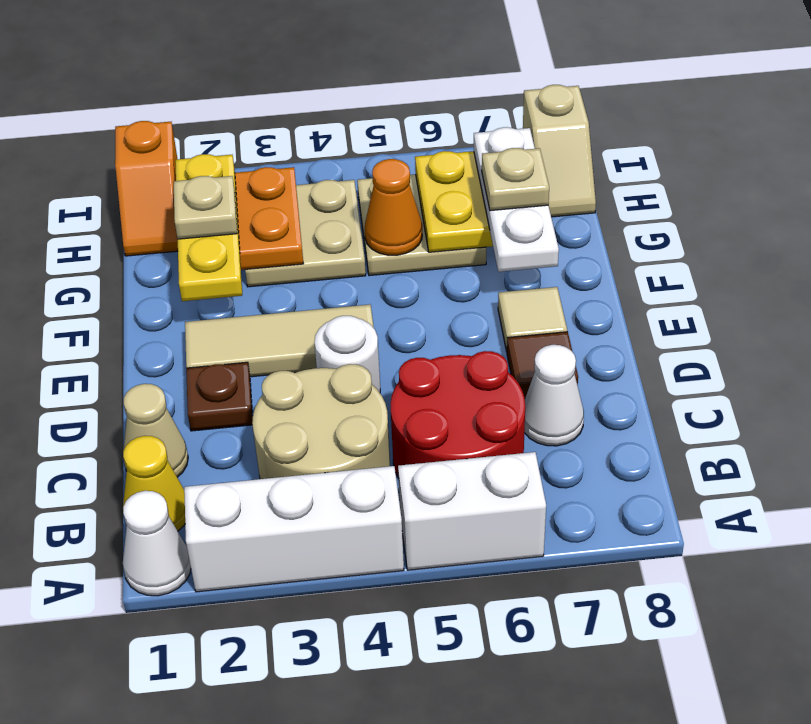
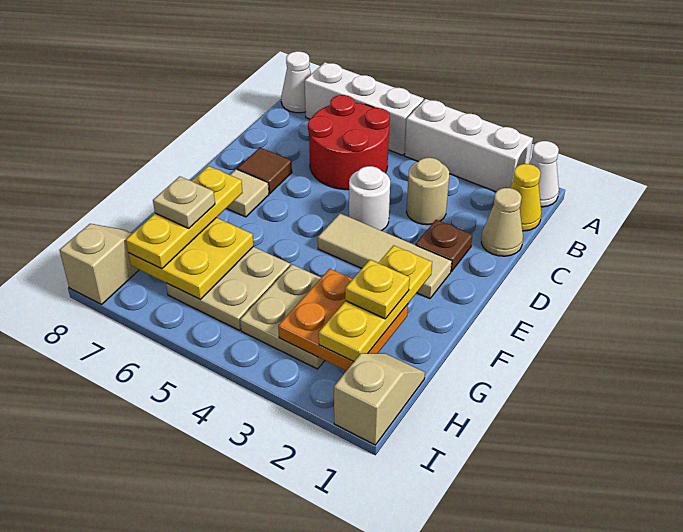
white 1x2 brick [398,452,546,570] -> white 1x3 brick [305,62,424,155]
tan 2x2 round brick [252,364,390,479] -> tan 1x1 round brick [406,158,449,225]
white 1x1 cone [524,345,584,446] -> white 1x1 cone moved to [281,51,311,113]
white 1x3 plate [474,127,559,272] -> yellow 1x3 plate [126,166,243,269]
tan 1x1 plate [174,176,237,239] -> yellow 1x1 plate [345,260,410,319]
orange 1x1 cone [365,159,422,255] -> none
orange 1x2 slope [115,121,178,256] -> tan 1x2 slope [334,353,425,445]

